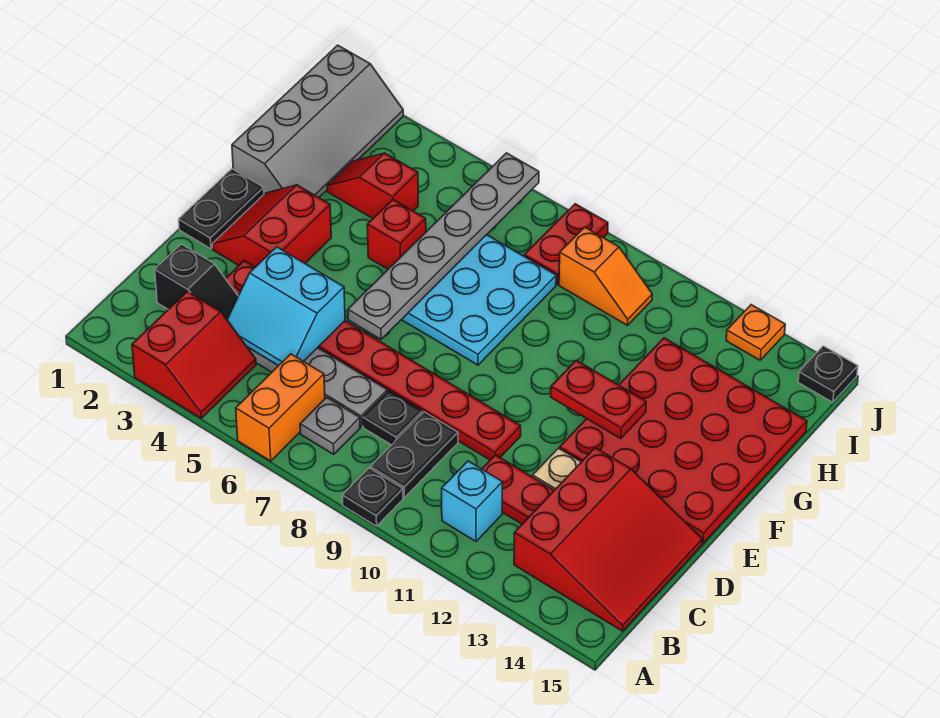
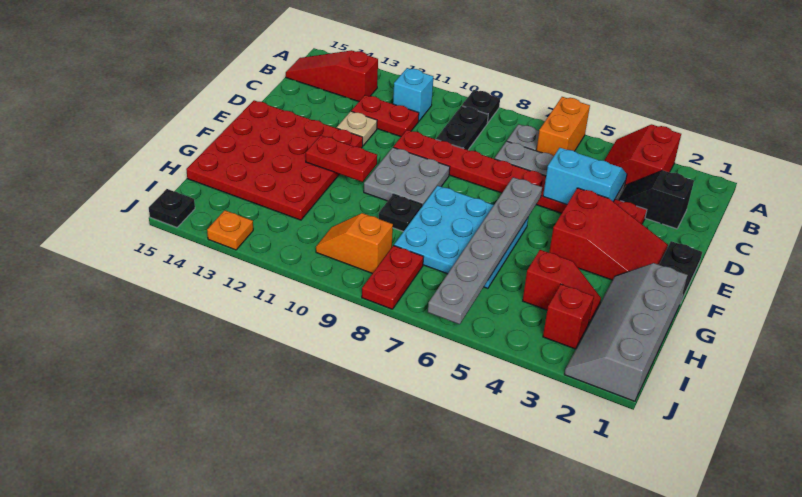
red 3x3 slope [514,448,702,631] -> red 1x3 slope [286,50,378,101]
black 1x1 plate [363,391,423,445] -> black 1x1 plate moved to [379,194,422,232]
red 2x2 slope [212,185,331,267] -> red 2x3 slope [549,188,668,280]
none -> grey 2x2 plate [364,147,450,206]
red 1x1 brick [367,199,426,269] -> red 1x1 brick moved to [543,284,594,349]

